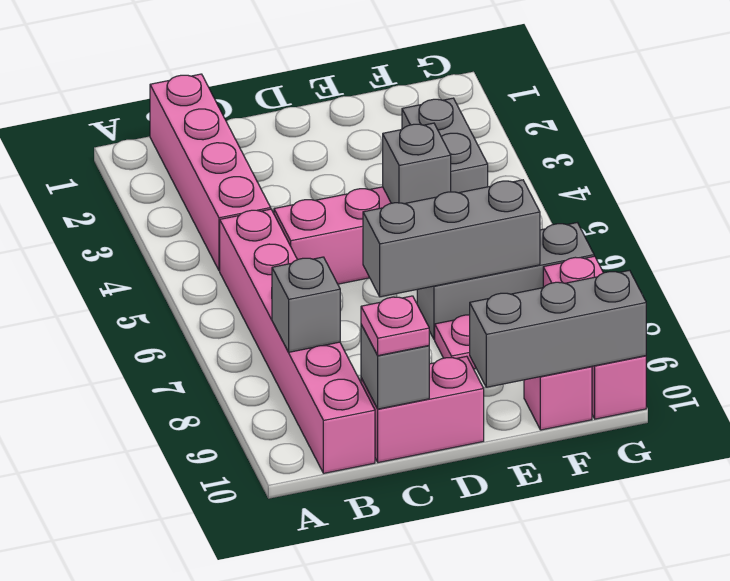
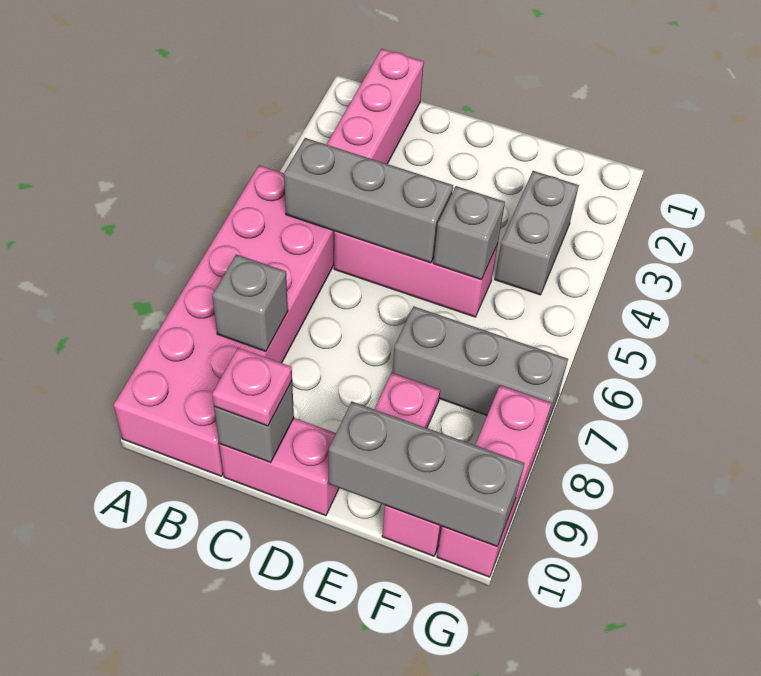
pink 1x6 brick [220,209,375,473] -> pink 2x6 brick [114,165,334,476]
grey 1x3 brick [363,180,540,297] -> grey 1x3 brick moved to [284,138,453,263]

